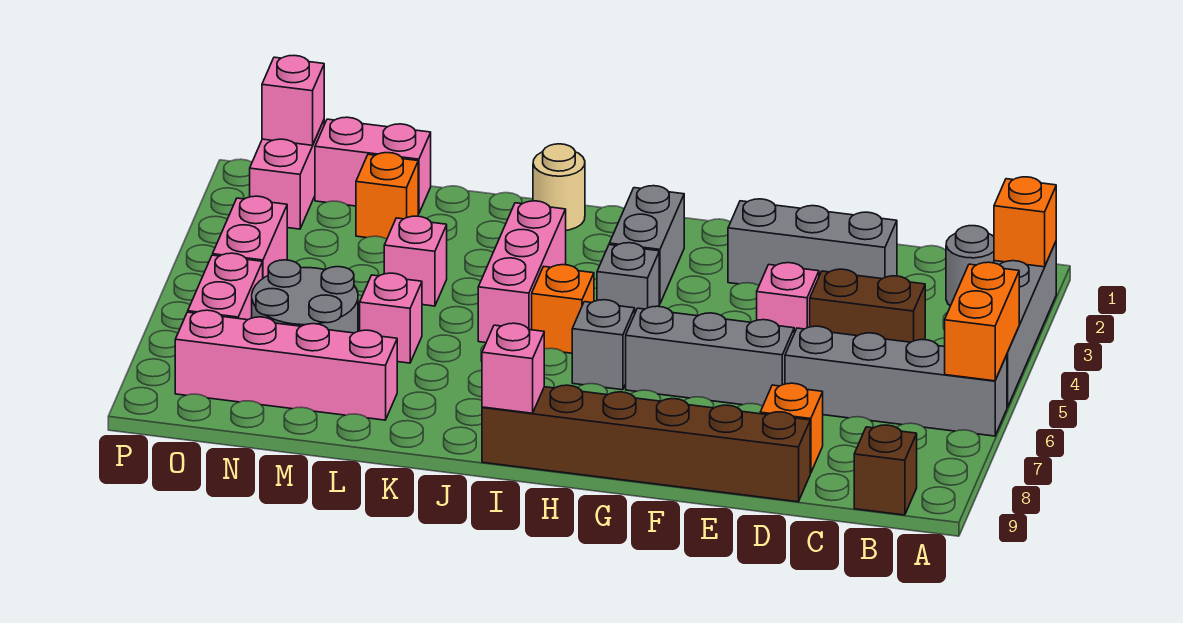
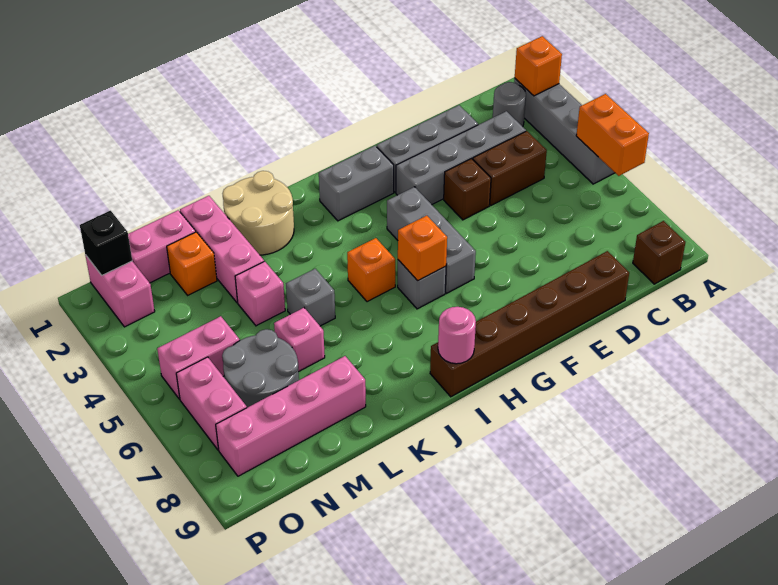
grey 1x4 brick [785,326,1007,436] -> grey 1x4 brick moved to [396,111,526,205]
orange 1x1 brick [760,383,823,473] -> orange 1x1 brick moved to [398,216,447,281]
pink 1x1 brick [757,263,819,333] -> brown 1x1 brick [444,159,491,220]
grey 1x3 brick [626,306,794,406] -> grey 1x3 brick turned to [387,187,476,293]
grey 1x2 brick [609,186,684,304] -> grey 1x2 brick turned to [319,146,394,221]
grey 1x1 brick [597,243,659,312] -> grey 1x1 brick moved to [286,269,335,326]
pink 1x1 brick [482,323,544,413] -> pink 1x1 round brick [438,307,476,364]
tan 1x1 round brick [533,144,585,230] -> tan 2x2 round brick [223,171,294,255]
pink 1x3 brick [478,201,566,343] -> pink 1x3 brick moved to [180,196,264,303]
pink 1x1 brick [262,56,324,145] -> black 1x1 brick [80,211,132,275]
pink 1x2 brick [213,196,287,278] -> pink 1x2 brick turned to [157,316,240,399]

